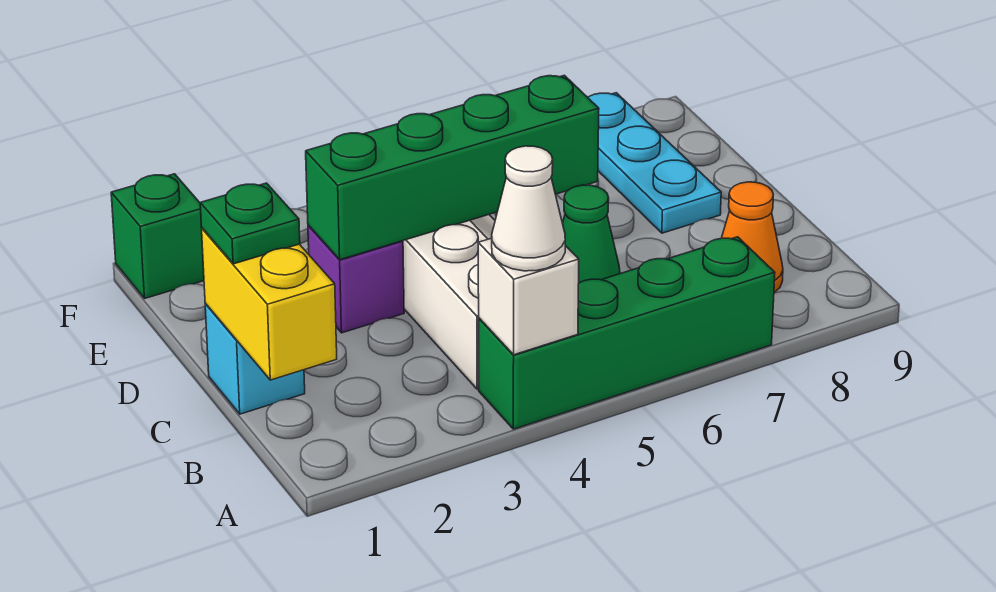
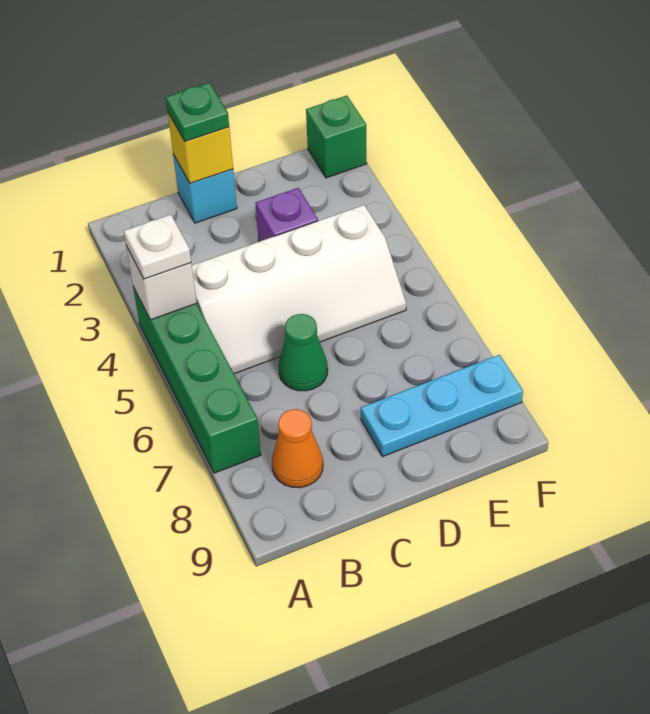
white 1x1 cone [492,146,565,271] -> white 1x1 plate [124,215,191,279]
yellow 1x2 brick [202,229,337,380] -> yellow 1x1 brick [168,113,233,183]
green 1x4 brick [306,75,599,260] -> none

